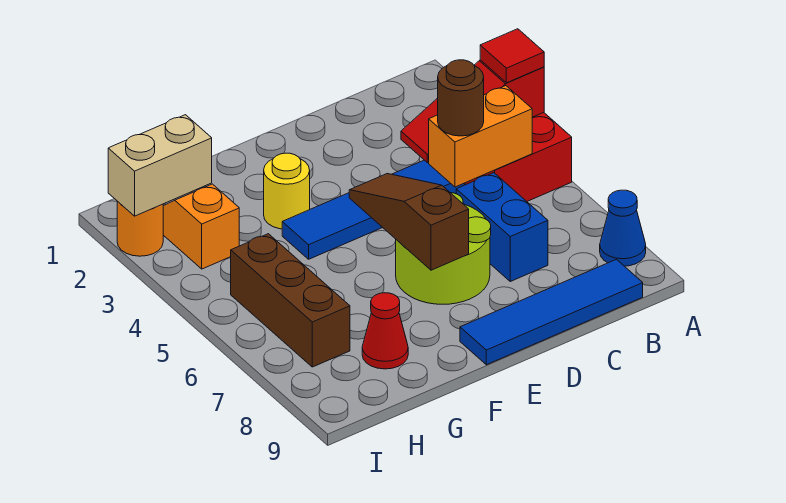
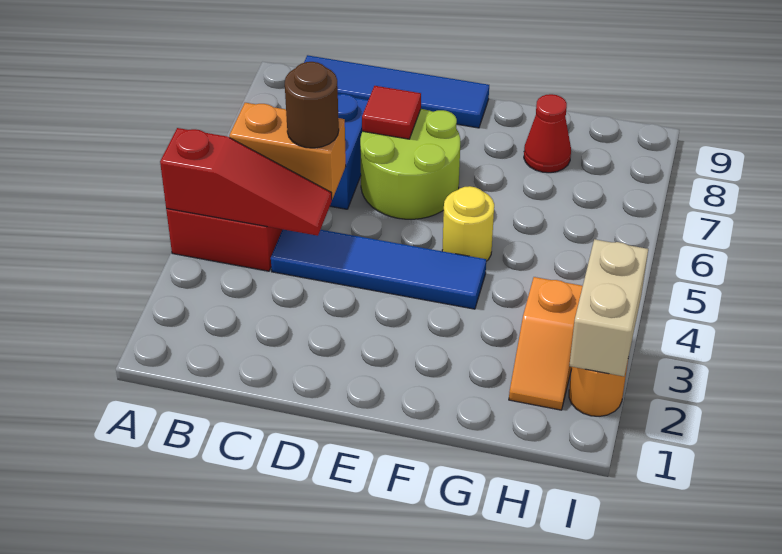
red 1x1 tile [480,29,544,83] -> red 1x1 tile moved to [362,86,421,139]
blue 1x1 cone [600,190,646,266] -> none
brown 1x3 slope [349,174,469,270] -> none
yellow 1x1 round brick [264,153,310,229] -> yellow 1x1 round brick moved to [442,186,494,261]
tan 1x2 brick [108,115,212,216] -> tan 1x2 brick turned to [569,239,648,376]
brown 1x3 brick [231,234,350,367] -> none

